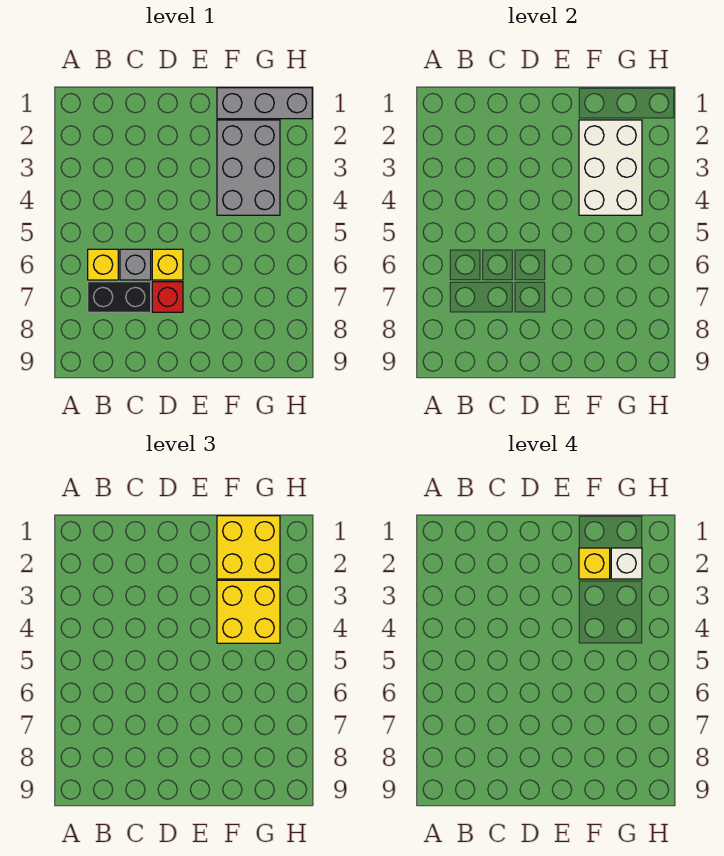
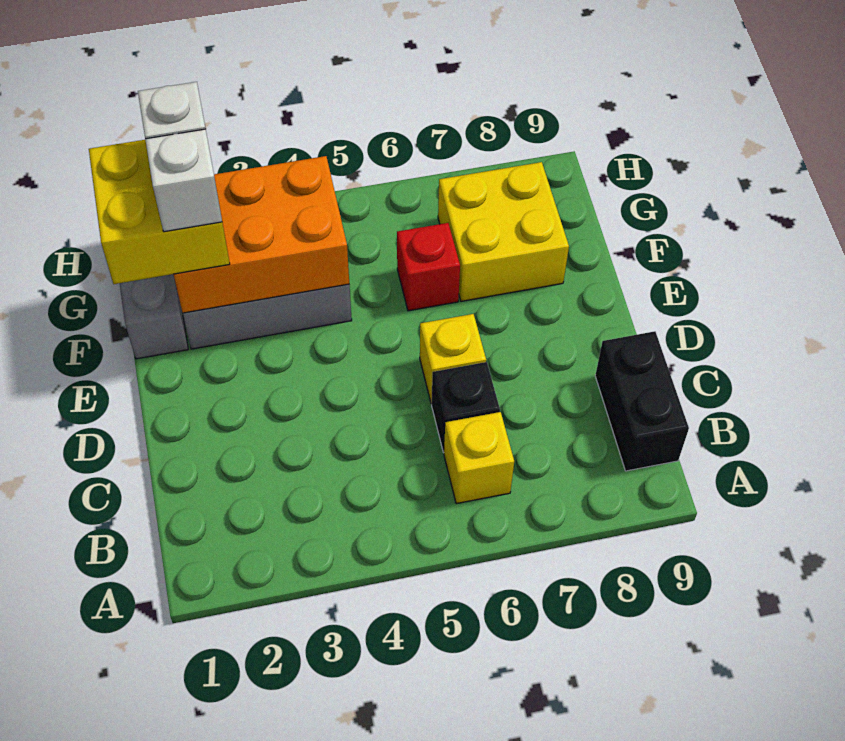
black 1x2 brick [88,282,151,312] -> black 1x2 brick moved to [595,331,689,471]
grey 1x1 brick [120,249,151,280] -> black 1x1 brick [432,362,500,452]
red 1x1 brick [152,282,183,312] -> red 1x1 brick moved to [397,223,460,311]
white 2x3 brick [579,120,642,215] -> orange 2x3 brick [174,156,349,313]
yellow 1x1 brick [579,548,610,579] -> white 1x1 brick [145,129,222,232]
yellow 2x2 brick [217,580,280,643] -> yellow 2x2 brick moved to [438,162,569,301]

